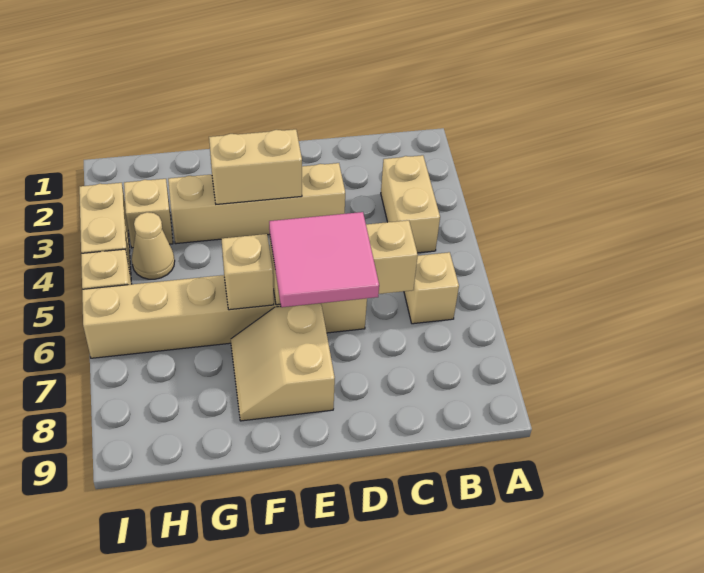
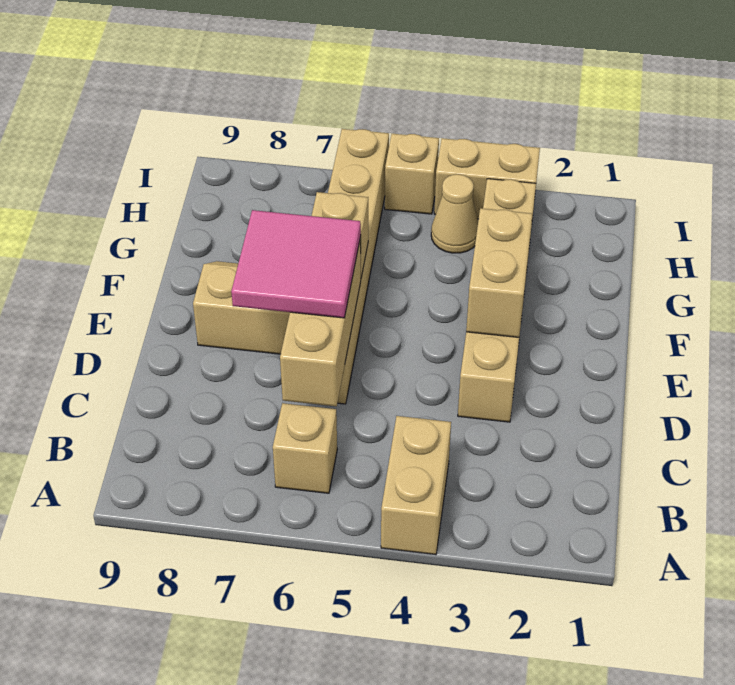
tan 1x2 brick [381,155,440,253] -> tan 1x2 brick turned to [381,416,451,555]

